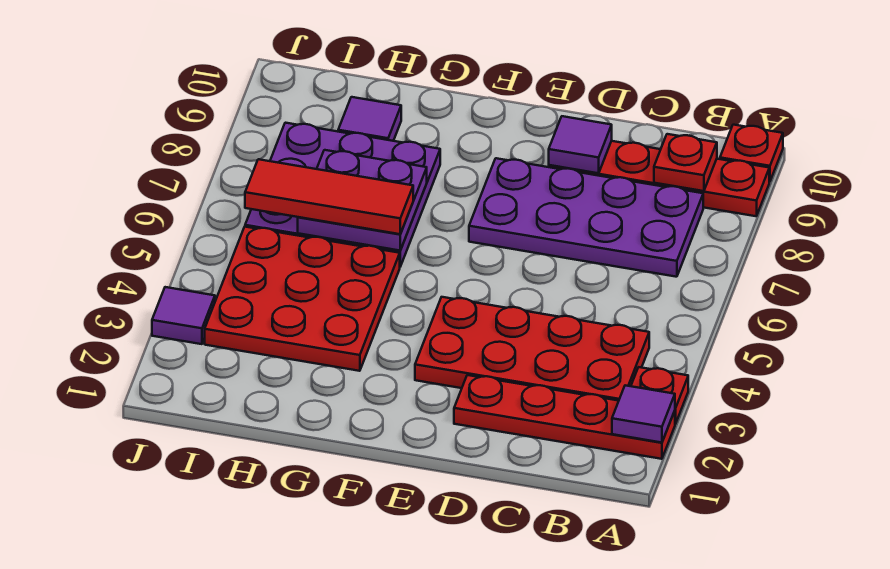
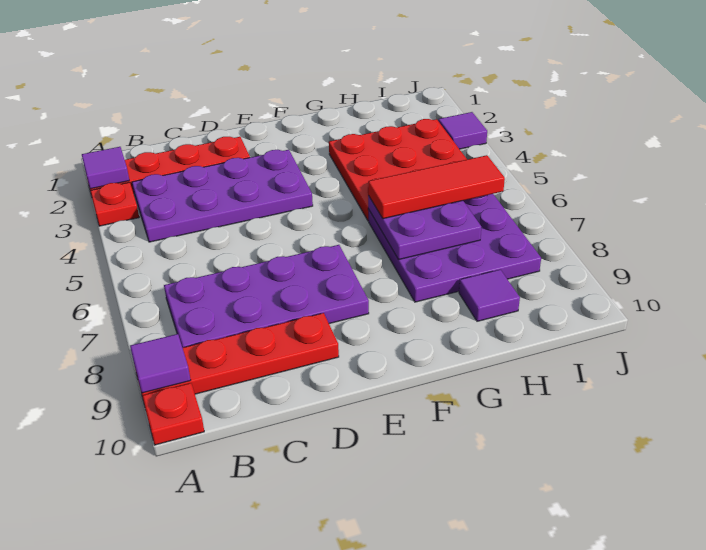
red 2x4 plate [415,297,649,401] -> purple 2x4 plate [132,150,313,242]
red 1x1 plate [654,134,717,191] -> none
purple 1x1 tile [549,116,612,173] -> purple 1x1 tile moved to [130,334,190,393]

